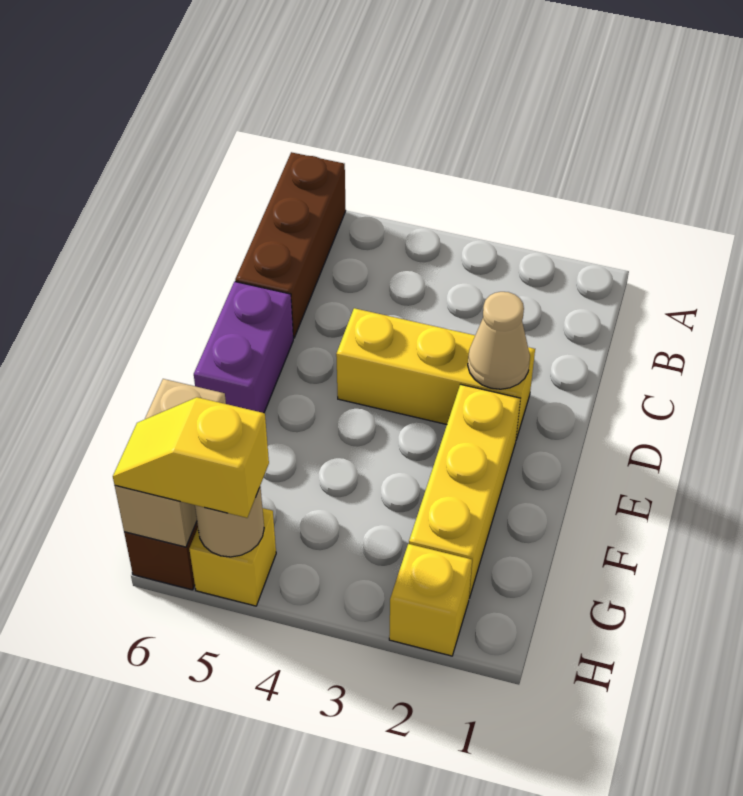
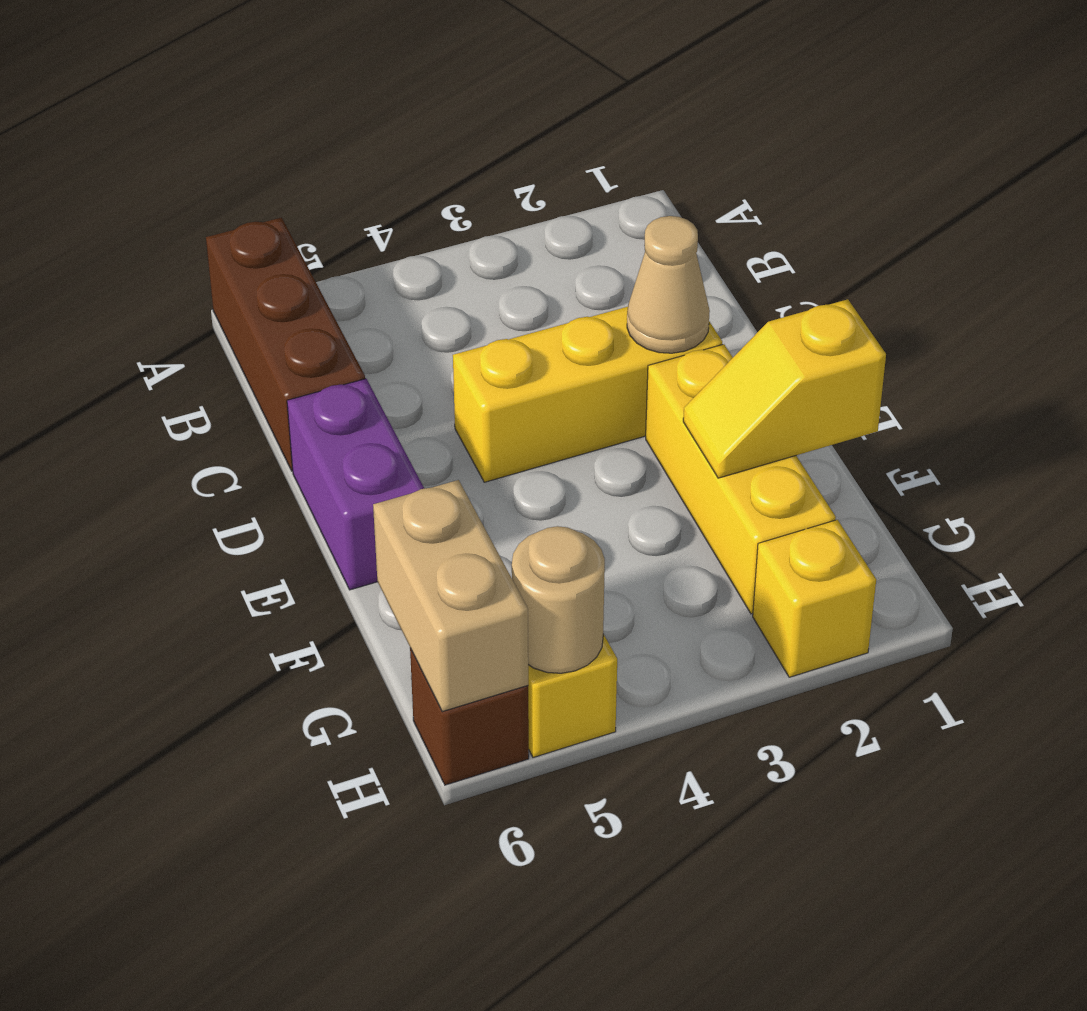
yellow 1x2 slope [113,397,269,518] -> yellow 1x2 slope moved to [683,299,886,478]

